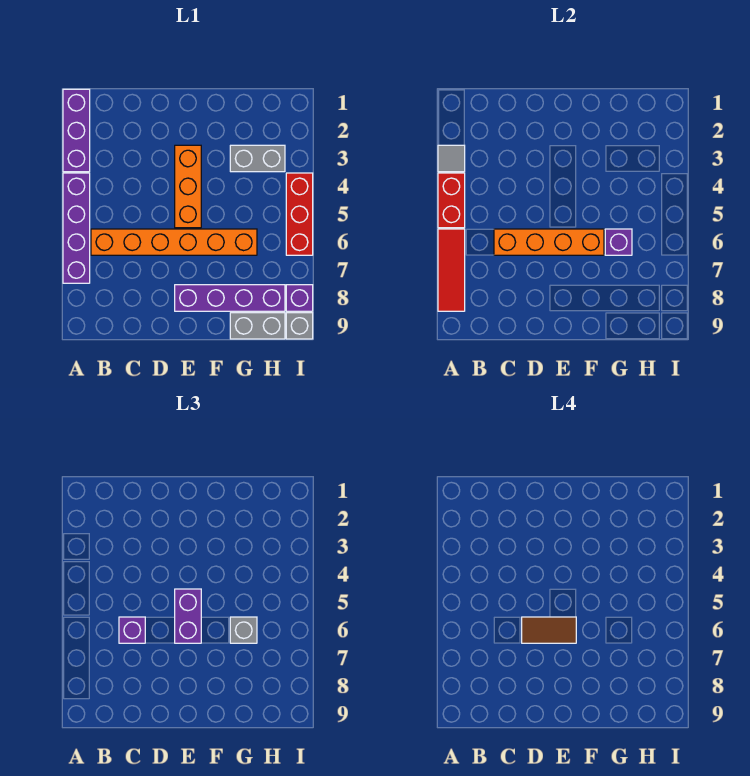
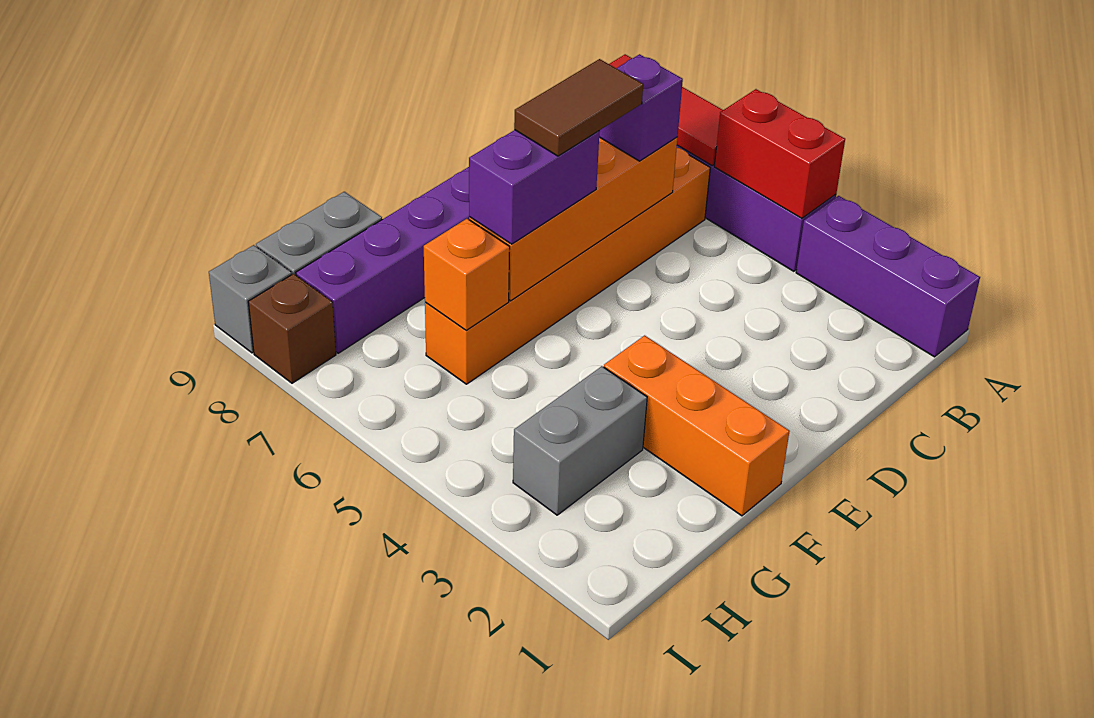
grey 1x1 tile [438,145,465,172] -> none
orange 1x3 brick [175,145,201,228] -> orange 1x3 brick moved to [604,335,790,516]
purple 1x2 brick [175,589,201,643] -> purple 1x2 brick turned to [469,130,600,244]
purple 1x1 brick [605,229,632,255] -> orange 1x1 brick [424,219,510,330]
grey 1x1 brick [230,617,257,643] -> none
red 1x3 brick [286,173,313,255] -> none
purple 1x1 brick [286,285,313,311] -> brown 1x1 brick [248,274,336,383]

